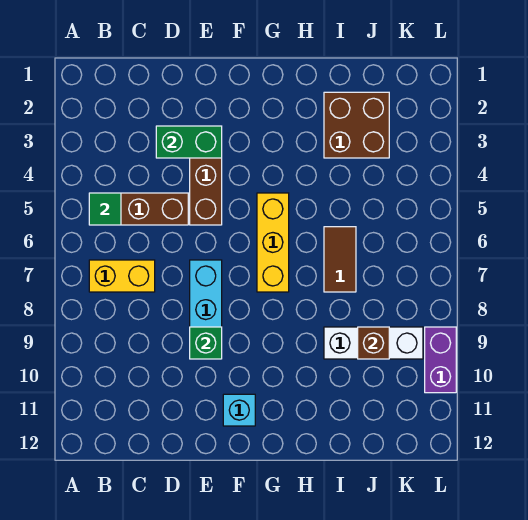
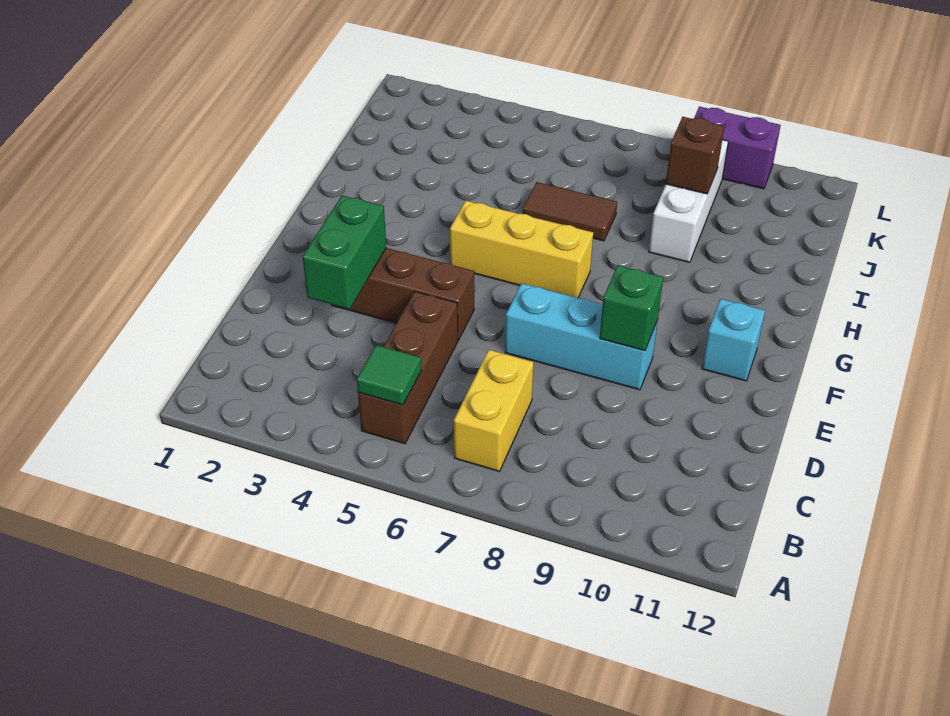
brown 2x2 brick [324,92,389,158] -> none

